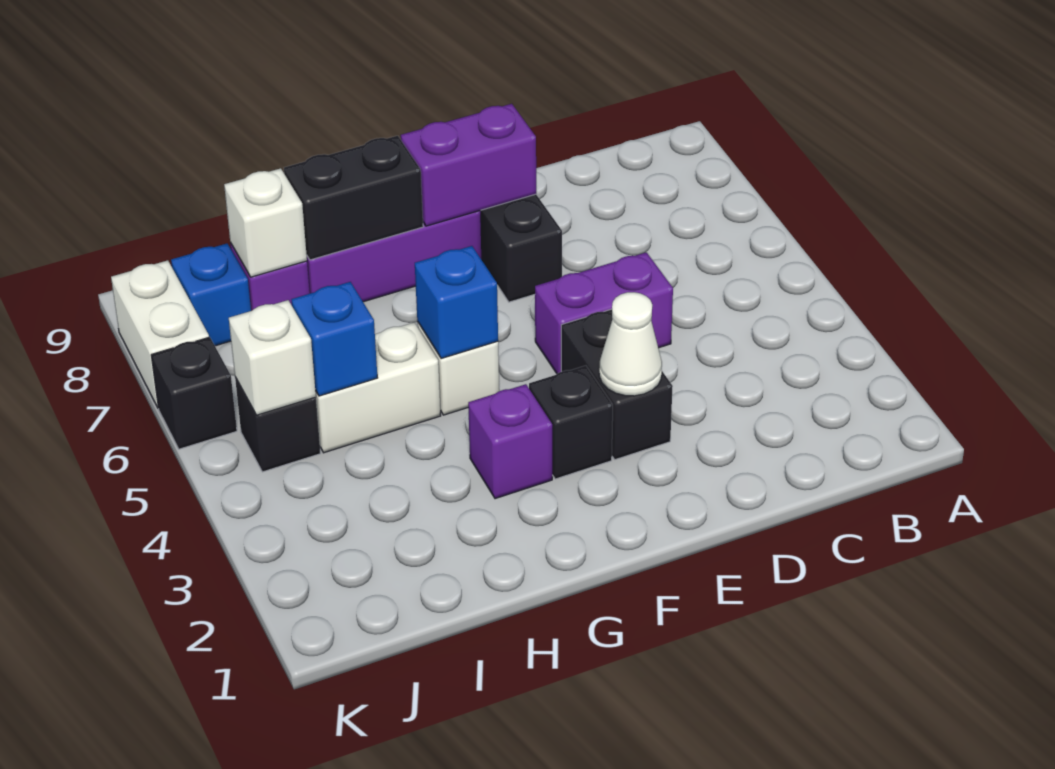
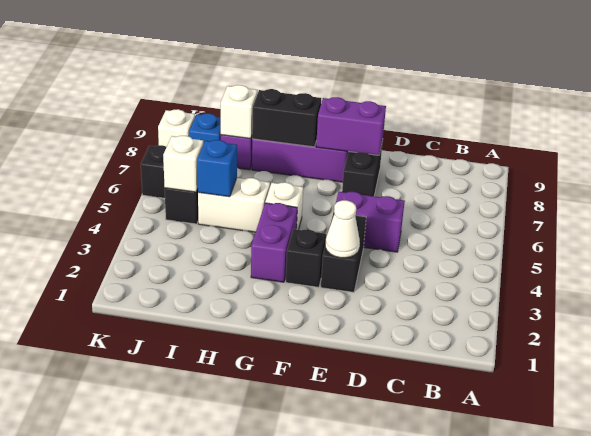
purple 1x1 brick [468,384,552,499] -> purple 1x2 brick [251,203,297,282]
blue 1x1 brick [415,246,498,359] -> none
white 1x2 brick [111,260,209,408] -> white 1x1 brick [158,109,195,147]

